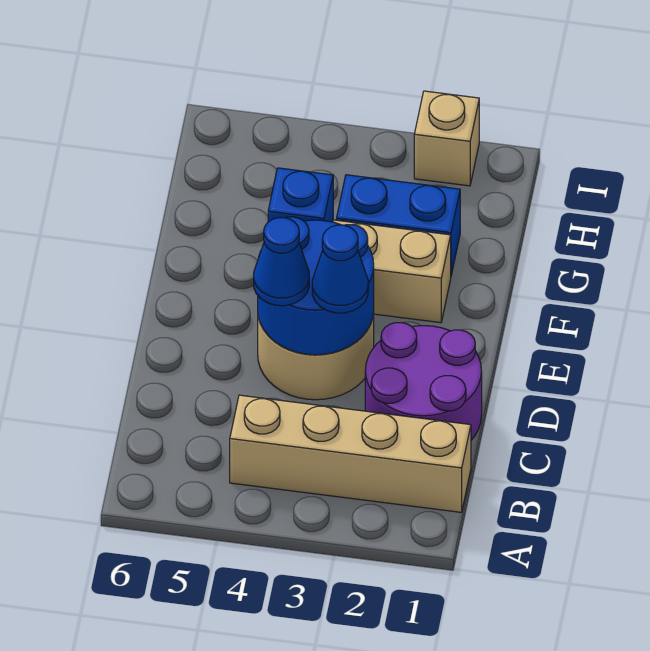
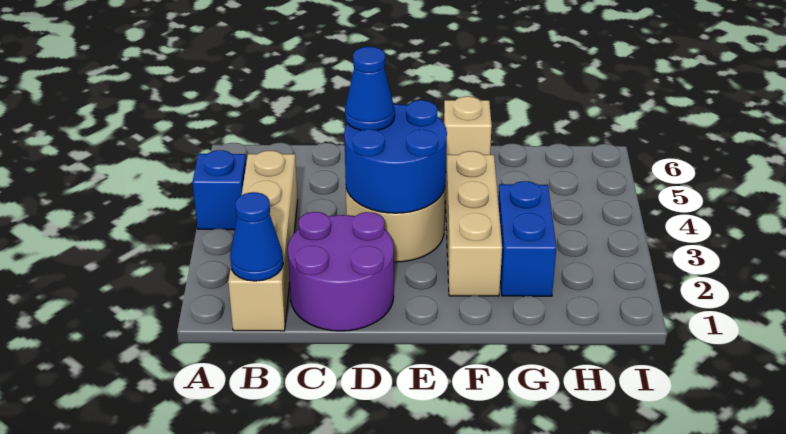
blue 1x1 cone [312,225,368,313] -> blue 1x1 cone moved to [230,192,283,281]
blue 1x1 brick [268,168,333,222] -> blue 1x1 brick moved to [193,150,246,230]
tan 1x1 brick [414,91,479,186] -> tan 1x1 brick moved to [444,96,492,164]

